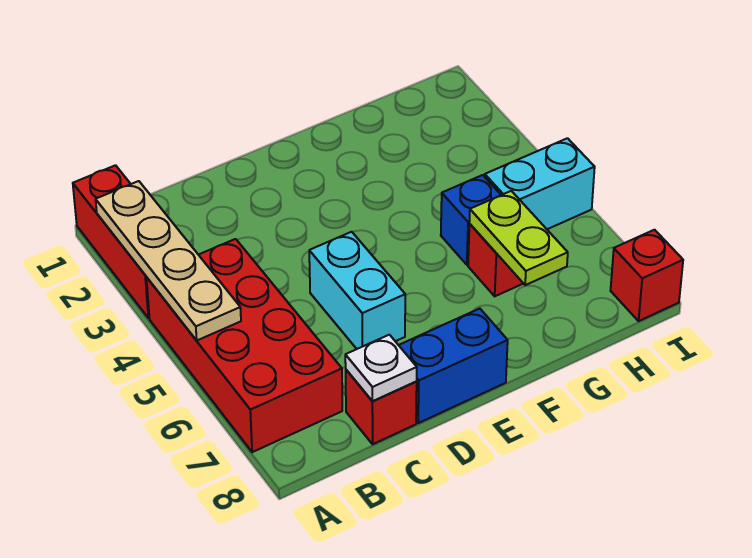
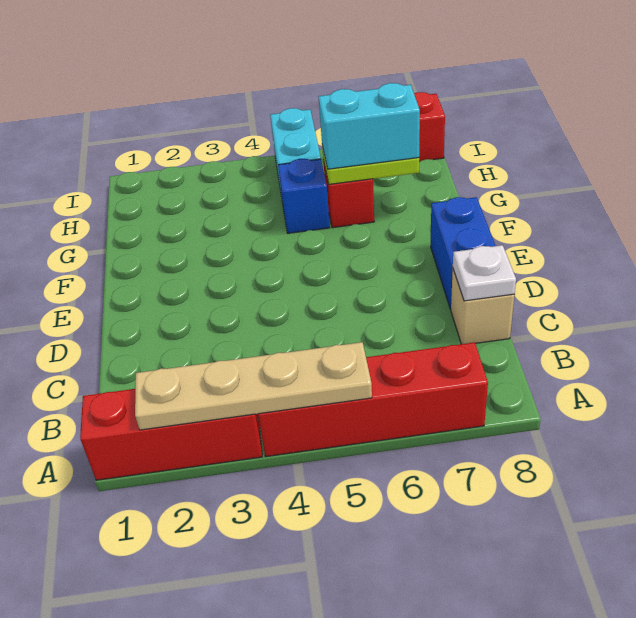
red 2x4 brick [146,239,342,452] -> red 1x4 brick [258,342,488,457]
red 1x1 brick [346,370,417,444] -> tan 1x1 brick [451,270,514,344]
cyan 1x2 brick [309,232,405,349] -> cyan 1x2 brick moved to [319,83,420,169]

